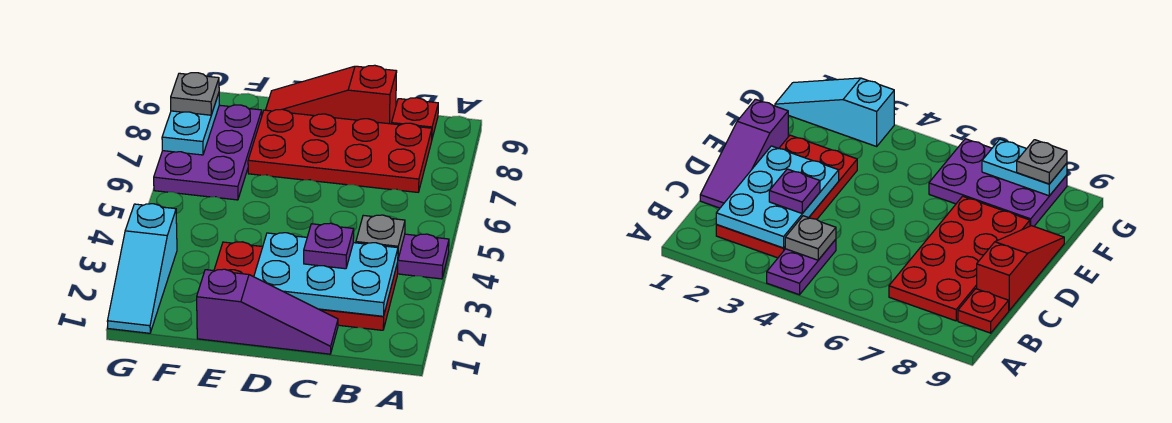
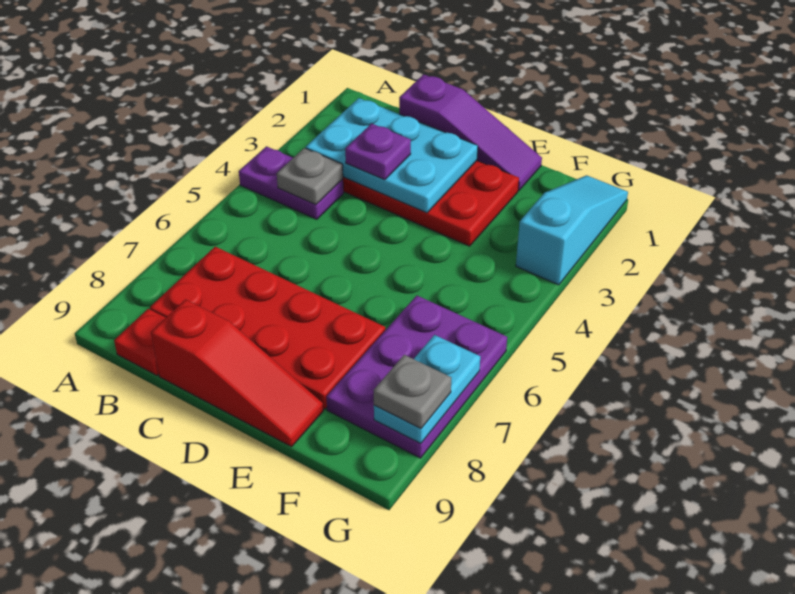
purple 1x3 slope [197,269,338,354] -> purple 1x3 slope turned to [399,74,542,190]

